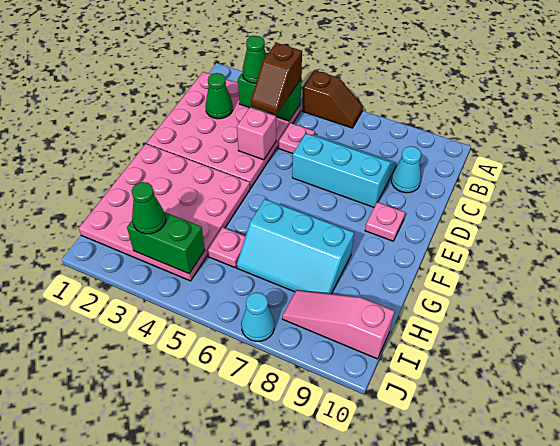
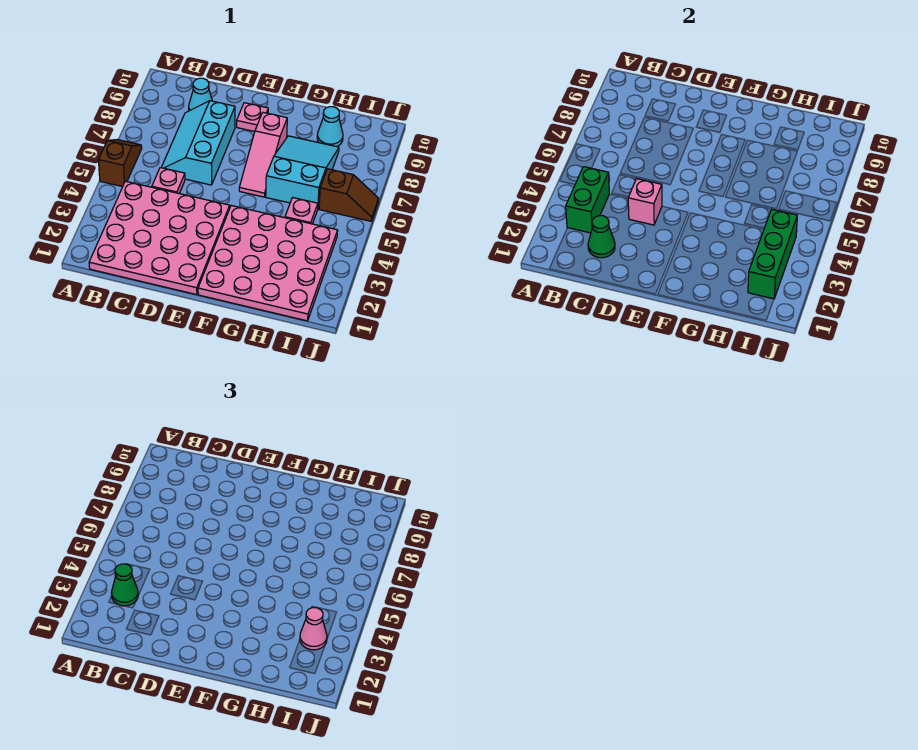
brown 1x2 slope [251,43,302,115] -> brown 1x2 slope moved to [319,169,378,221]
cyan 2x3 slope [237,199,354,294] -> cyan 2x3 slope turned to [266,136,339,208]
green 1x2 brick [127,212,205,274] -> green 1x3 brick [748,209,797,299]
green 1x1 cone [132,182,166,234] -> pink 1x1 cone [300,608,327,650]
pink 1x3 slope [282,290,394,359] -> pink 1x3 slope moved to [239,112,287,197]
cyan 1x1 cone [241,292,274,342] -> cyan 1x1 cone moved to [317,107,343,147]

